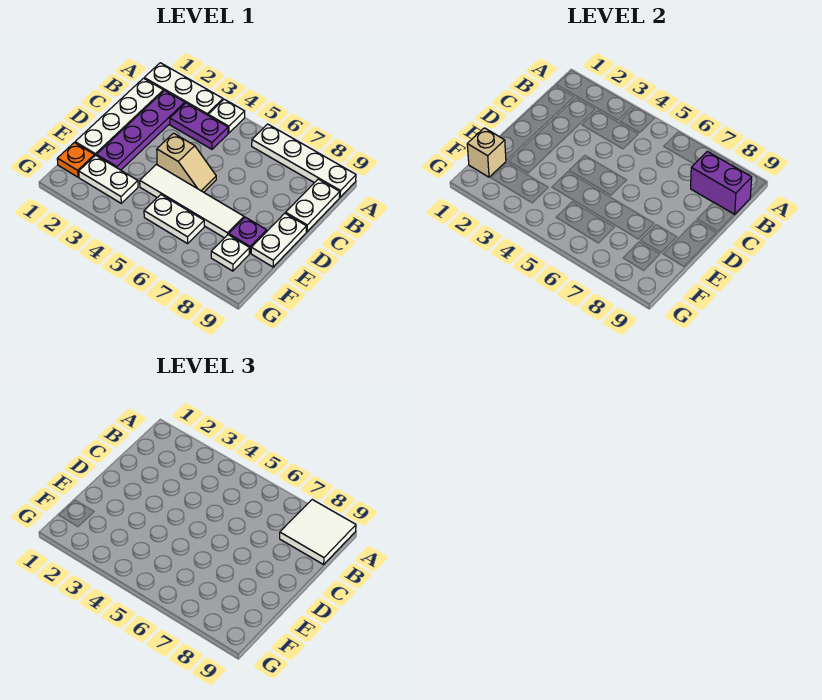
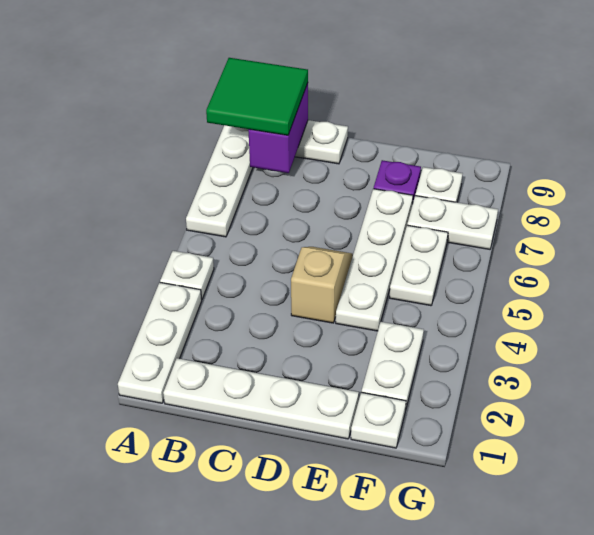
white 2x2 tile [280,500,356,564] -> green 2x2 tile [206,58,308,135]
purple 1x4 plate [96,91,185,170] -> none
purple 1x2 plate [170,103,228,149] -> none
white 1x2 plate [251,213,307,267] -> white 1x2 plate moved to [407,196,498,249]
white 1x4 tile [140,164,244,238] -> white 1x4 plate [336,189,413,331]
orange 1x1 plate [57,143,95,177] -> white 1x1 plate [351,392,406,448]
tan 1x1 brick [467,128,506,177] -> none

